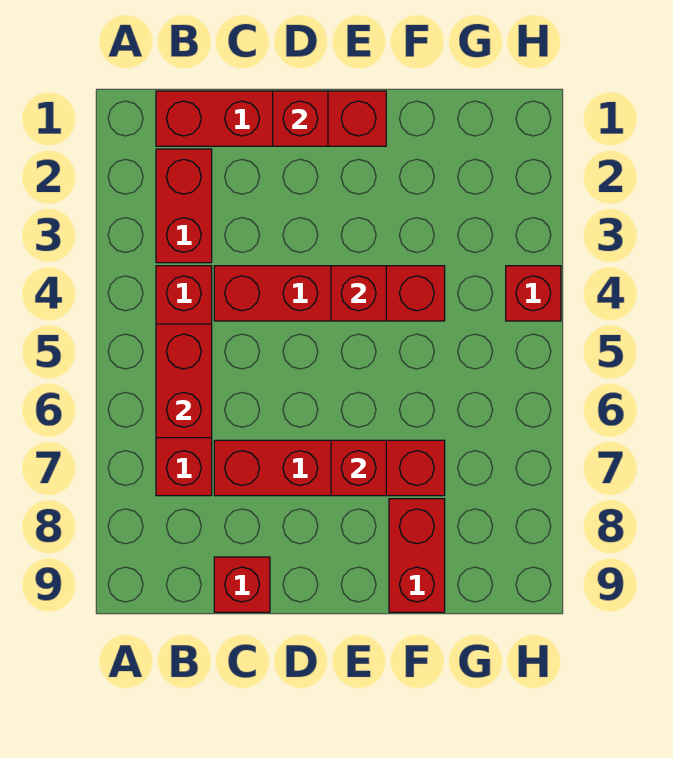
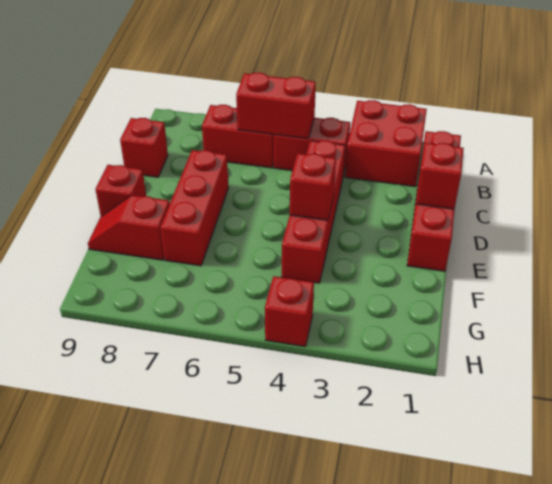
red 1x2 brick [156,149,212,263] -> red 2x2 brick [345,100,427,187]
red 1x4 brick [214,440,445,496] -> red 1x3 brick [160,150,229,266]
red 1x1 brick [331,440,386,496] -> red 1x1 brick moved to [95,165,146,217]
red 1x2 brick [389,499,445,612] -> red 1x2 slope [88,195,170,260]

